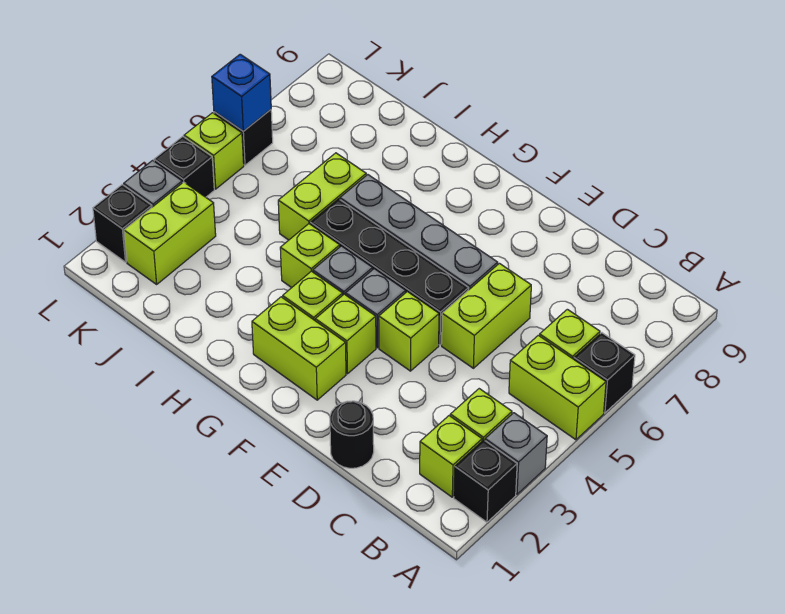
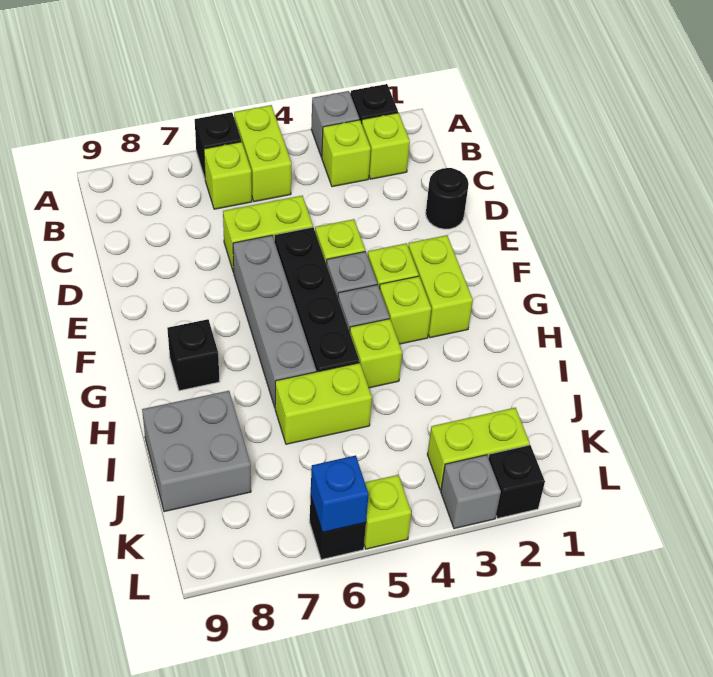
none -> grey 2x2 brick [142,391,251,512]
black 1x1 brick [154,136,214,197] -> black 1x1 brick moved to [167,319,220,391]

